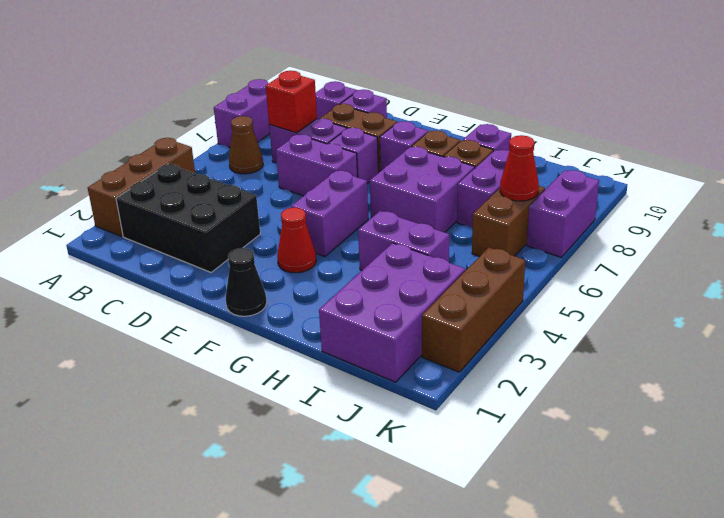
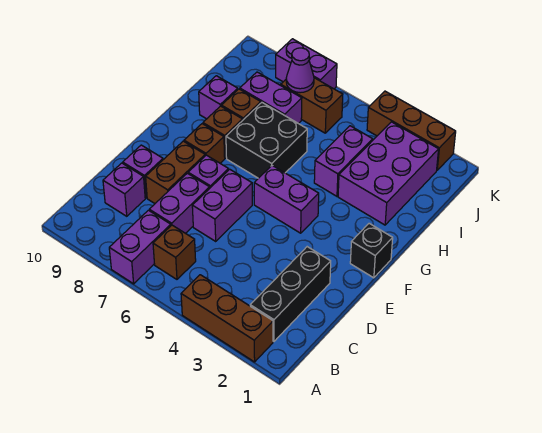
purple 1x2 brick [214,79,270,147] -> purple 1x2 brick turned to [109,210,171,284]
black 2x3 brick [116,164,260,272] -> black 1x3 brick [250,247,331,341]
brown 1x1 cone [229,116,263,174] -> brown 1x1 brick [153,225,196,279]
red 1x1 brick [266,71,317,133] -> none
black 1x1 cone [226,248,267,316] -> black 1x1 brick [350,223,393,278]
red 1x1 cone [277,207,316,273] -> none
purple 1x1 brick [380,121,428,171] -> brown 1x1 brick [184,124,225,163]
purple 2x2 brick [370,147,475,232] -> black 2x2 brick [226,103,307,178]
purple 2x3 brick [319,243,465,382] -> purple 2x3 brick turned to [338,122,439,225]
red 1x1 cone [500,135,539,201] -> purple 1x1 cone [286,48,314,93]

